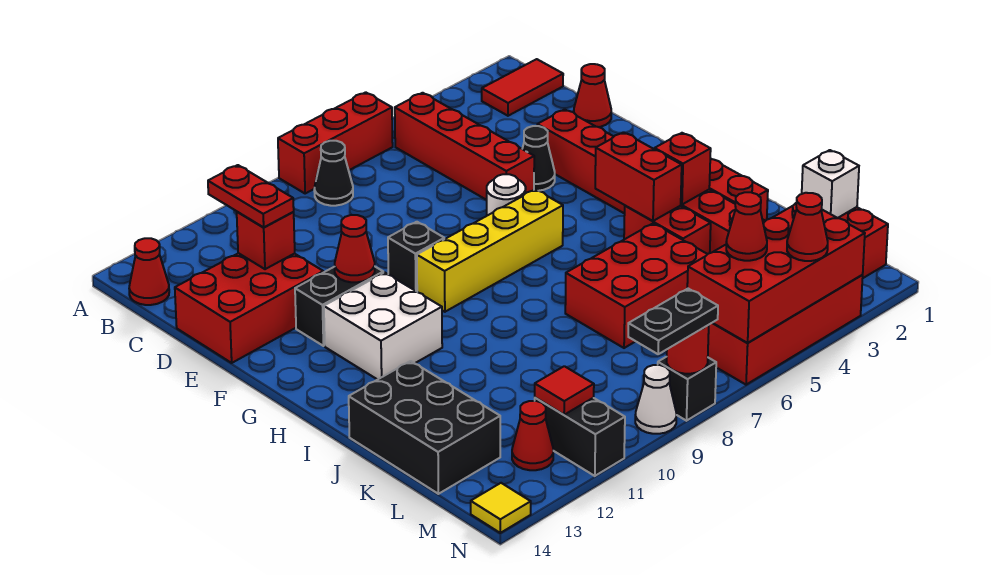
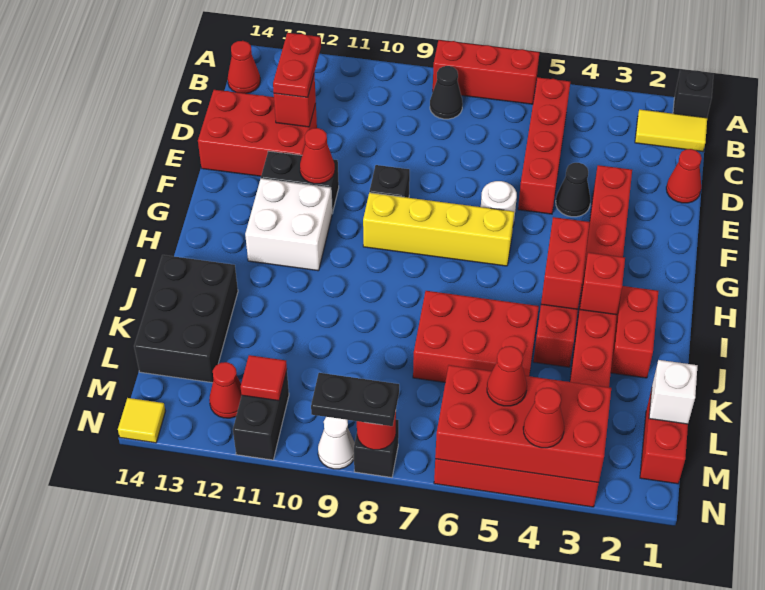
none -> black 1x1 brick [673,69,714,118]
red 1x2 tile [482,59,563,116] -> yellow 1x2 tile [635,109,707,151]

